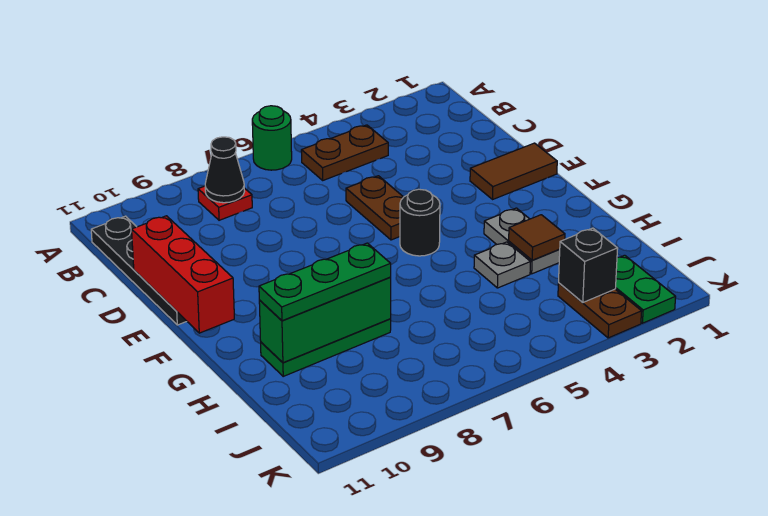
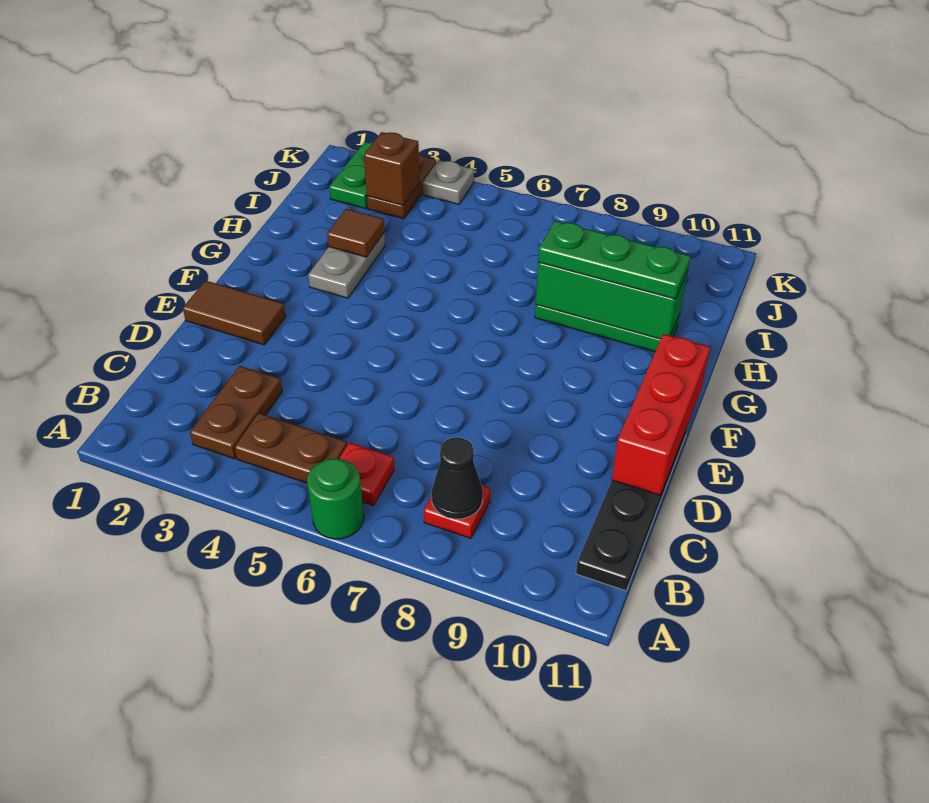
none -> red 1x1 plate [339,443,394,505]
brown 1x2 plate [346,176,403,240] -> brown 1x2 plate moved to [190,366,282,459]
black 1x1 round brick [400,189,440,256] -> none
grey 1x1 plate [474,242,530,288] -> grey 1x1 plate moved to [422,160,474,204]
black 1x1 brick [559,228,618,302] -> brown 1x1 brick [364,132,420,205]

